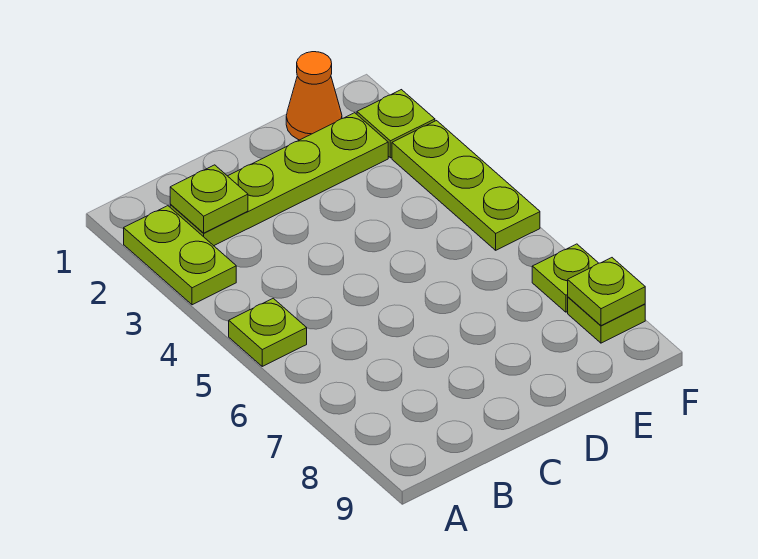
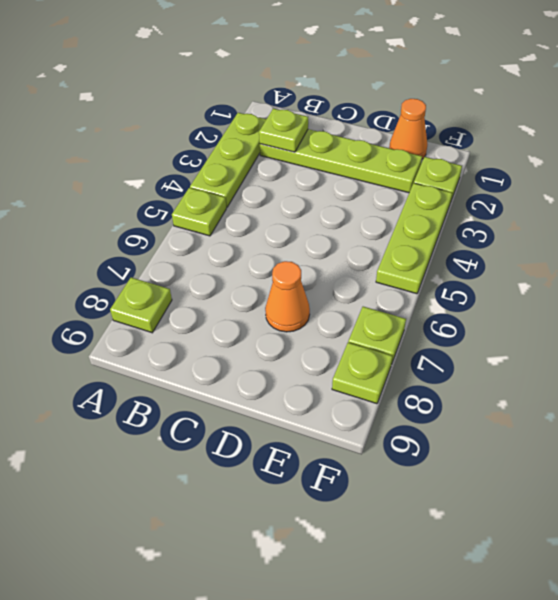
lime 1x2 plate [124,206,236,305] -> lime 1x3 plate [190,113,266,207]
none -> orange 1x1 cone [265,261,310,332]
lime 1x1 plate [568,258,645,326] -> lime 1x1 plate moved to [110,277,172,333]

